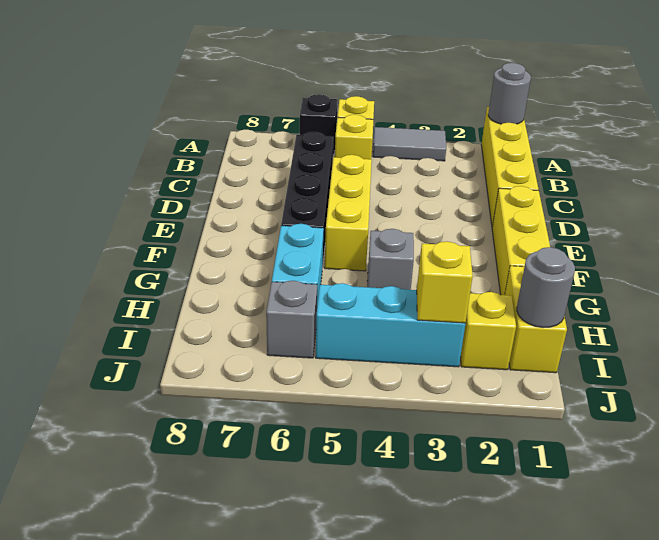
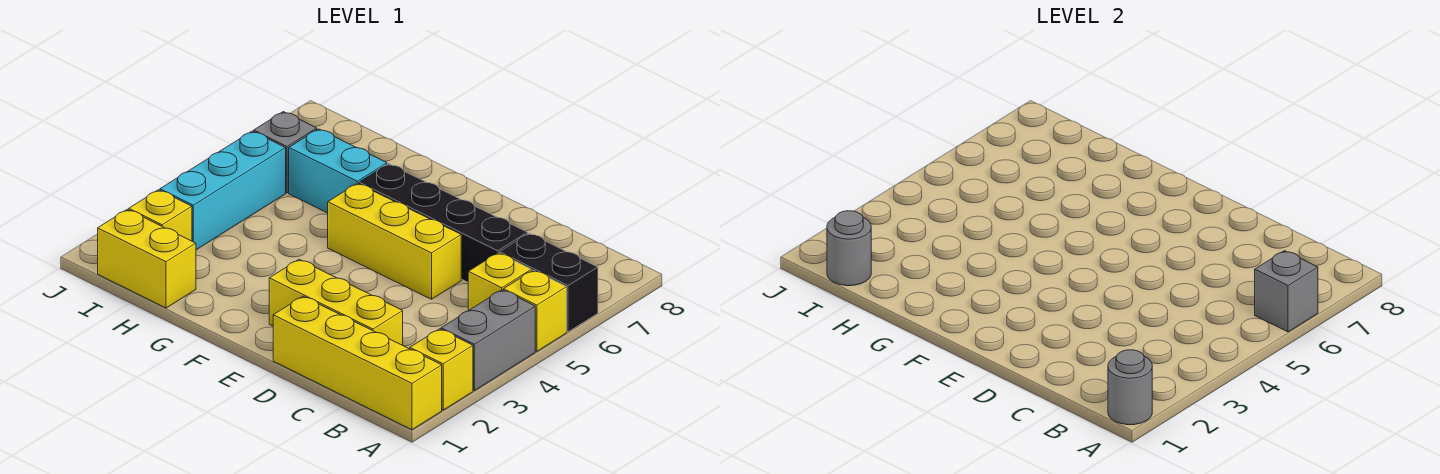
grey 1x2 tile [373,127,446,161] -> grey 1x2 brick [441,290,535,391]
black 1x1 brick [300,94,338,155] -> black 1x2 brick [500,233,598,332]
yellow 1x3 brick [492,186,550,295] -> yellow 1x3 brick moved to [269,259,403,345]
grey 1x1 brick [367,229,414,290] -> grey 1x1 brick moved to [1255,251,1318,332]
yellow 1x1 brick [417,242,473,323] -> yellow 1x1 brick moved to [410,329,473,410]

